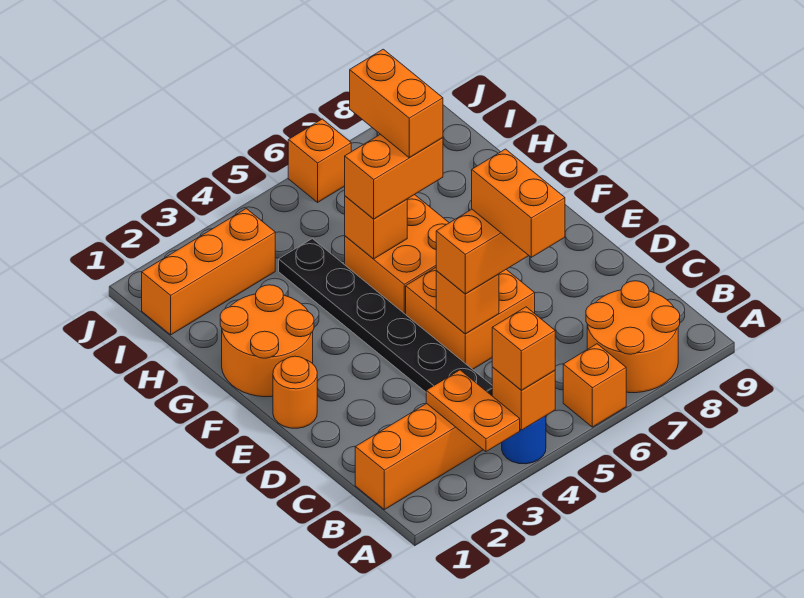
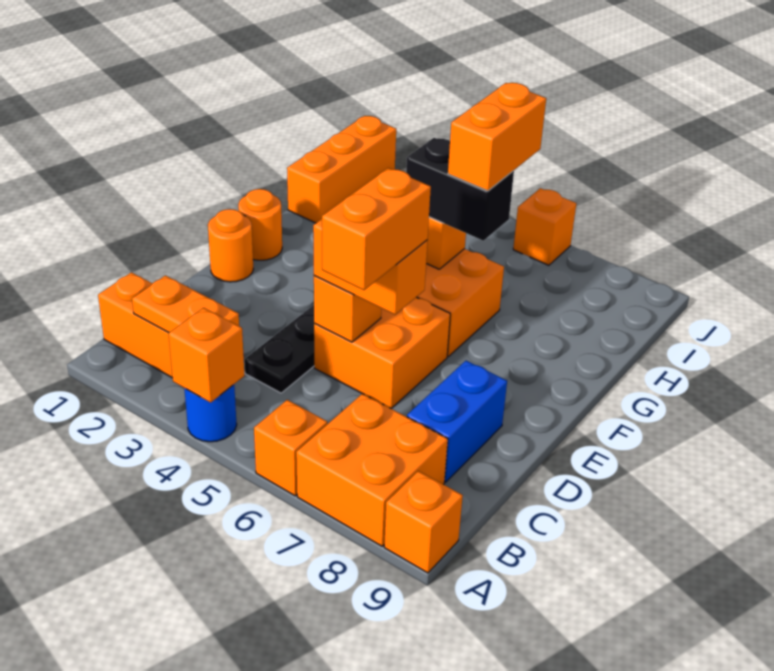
orange 1x2 plate [426,370,520,452] -> orange 1x2 plate turned to [132,275,239,332]
orange 1x1 brick [492,307,555,390] -> orange 1x1 brick moved to [384,471,463,573]
orange 2x2 round brick [586,281,680,393] -> orange 2x2 brick [296,394,448,546]
none -> blue 1x2 brick [407,361,507,482]
orange 2x2 round brick [220,285,314,397] -> orange 1x1 round brick [238,189,282,260]
orange 1x2 brick [345,134,443,219] -> black 1x2 brick [406,138,514,241]
orange 1x3 brick [142,209,275,335] -> orange 1x3 brick turned to [287,116,396,223]

